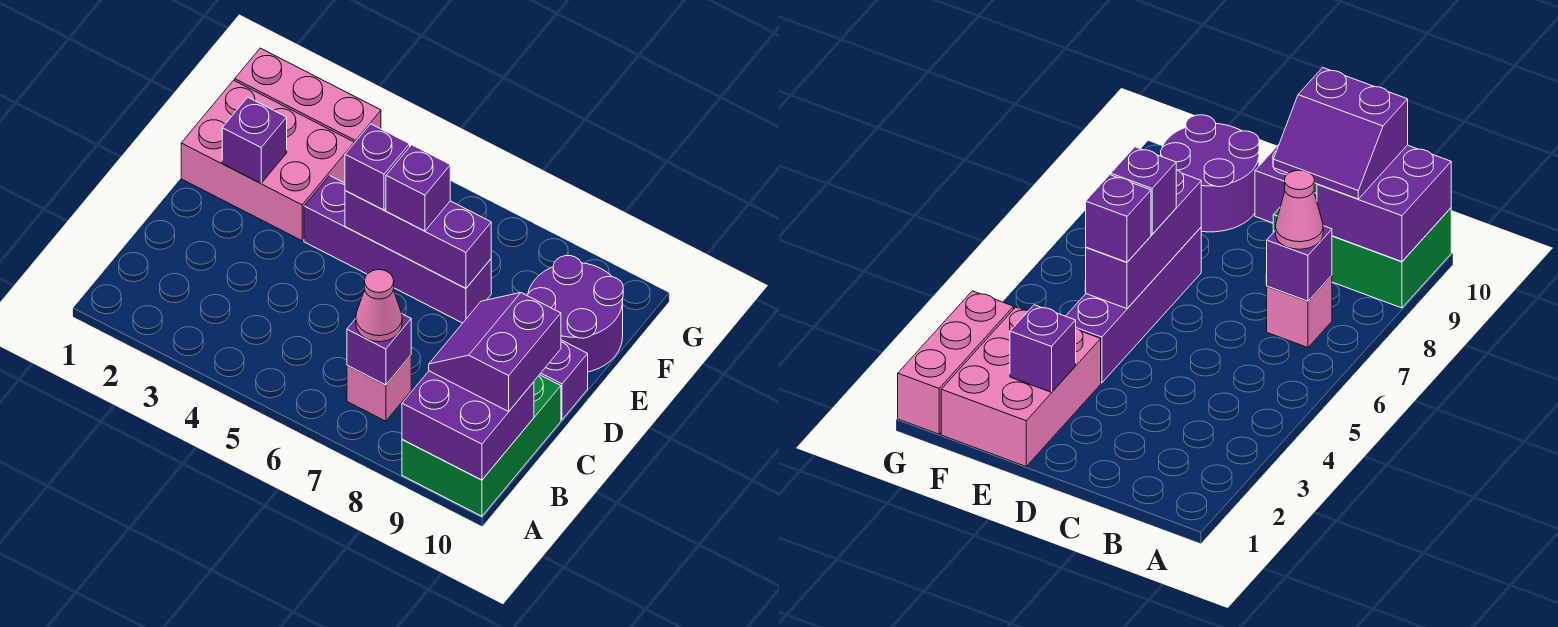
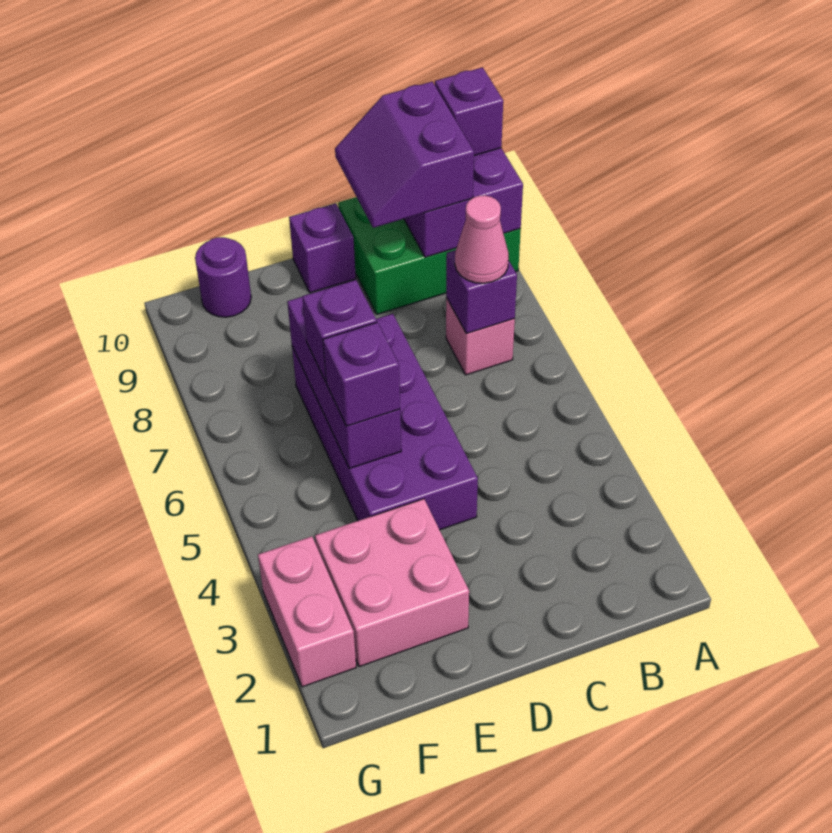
purple 2x2 slope [429,293,561,411] -> purple 2x2 slope turned to [335,82,474,228]
pink 2x3 brick [181,80,354,241] -> pink 2x2 brick [315,499,469,667]
purple 1x1 brick [222,97,287,183] -> purple 1x1 brick moved to [435,67,503,156]
purple 1x4 brick [304,176,491,323] -> purple 2x4 brick [292,314,478,530]
purple 2x2 round brick [527,256,623,372] -> purple 1x1 round brick [195,237,251,317]
pink 1x3 brick [235,48,381,143] -> pink 1x2 brick [258,536,356,687]

